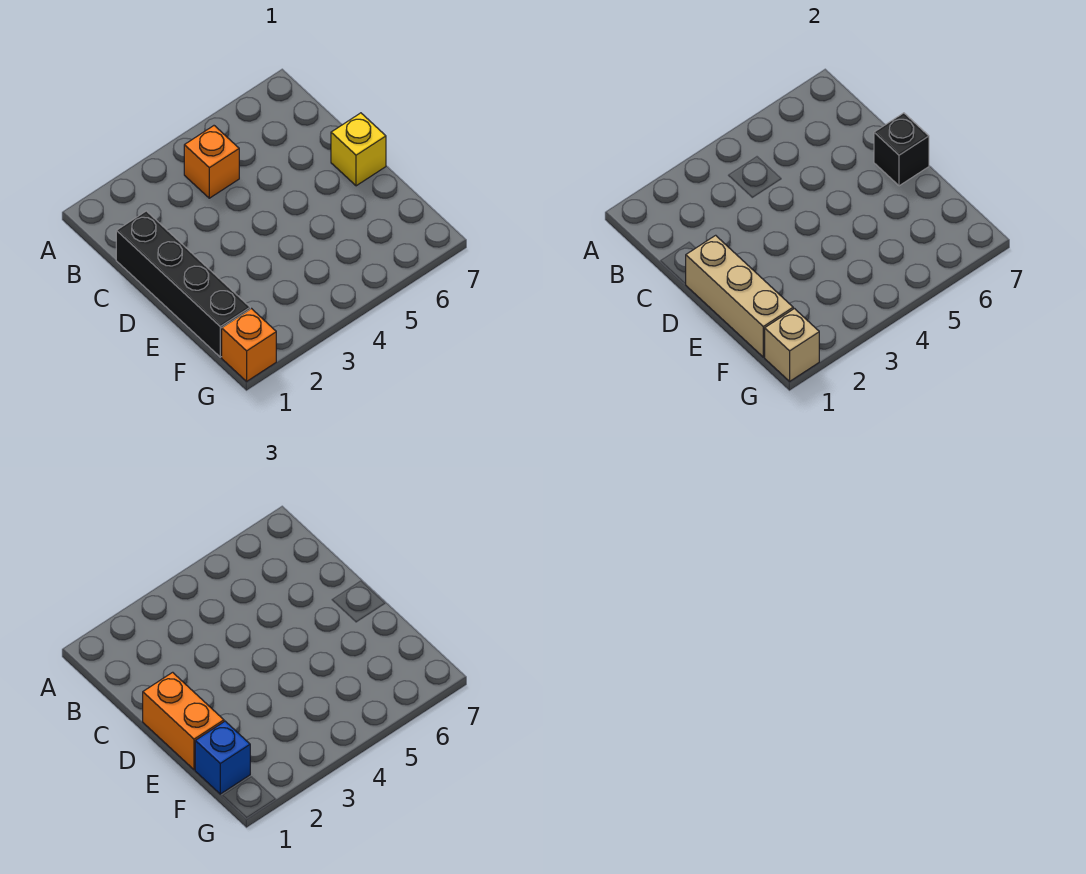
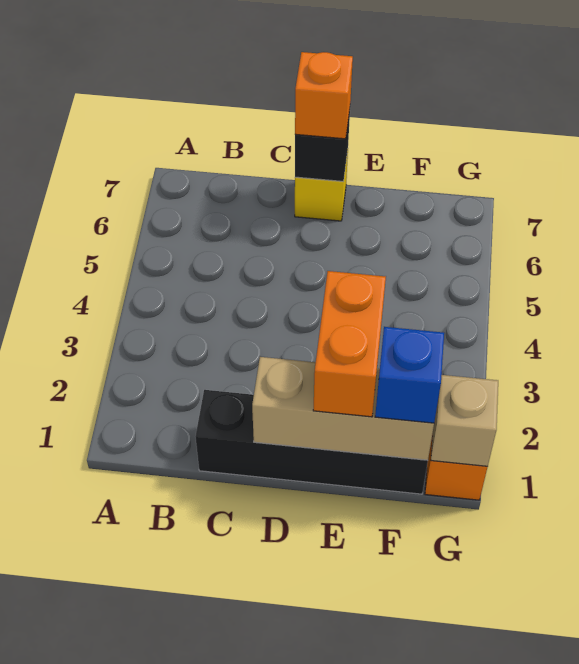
orange 1x1 brick [184,126,239,198] -> orange 1x1 brick moved to [295,52,353,139]
orange 1x2 brick [143,672,224,770] -> orange 1x2 brick turned to [313,271,386,417]

